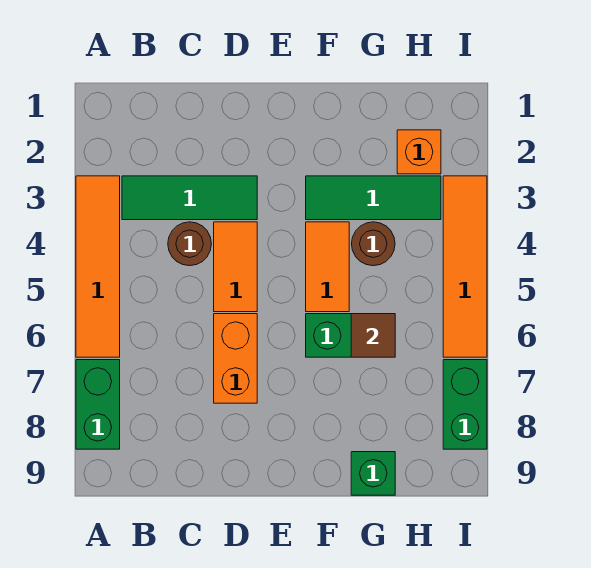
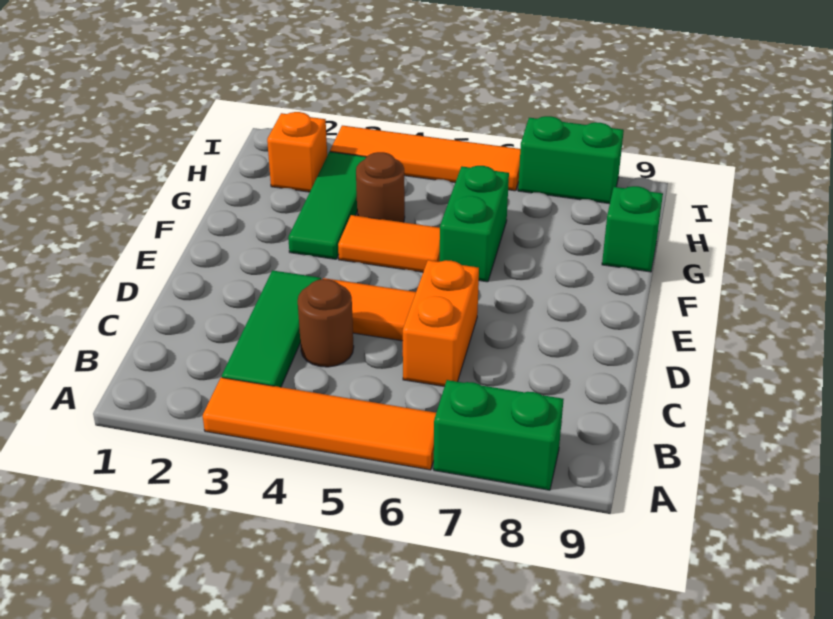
orange 1x2 brick [214,314,257,403] -> orange 1x2 brick turned to [403,260,479,387]
brown 1x1 tile [351,314,395,357] -> none

